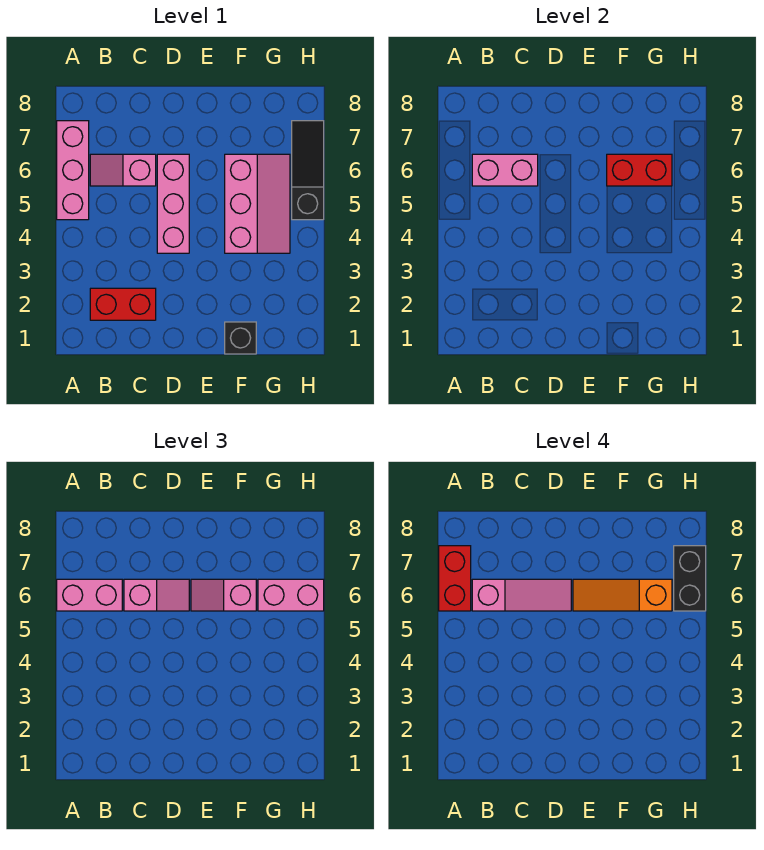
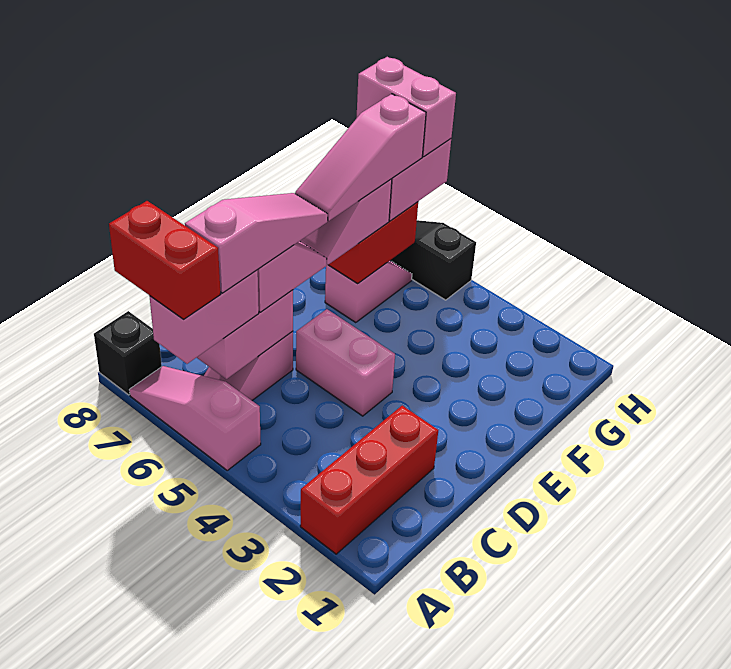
pink 1x3 brick [57,121,89,220] -> pink 1x3 slope [129,366,261,470]
red 1x2 brick [90,288,156,320] -> red 1x3 brick [300,406,438,554]
pink 1x3 brick [157,154,189,253] -> pink 1x2 brick [296,309,395,416]
orange 1x3 slope [573,579,672,611] -> pink 1x3 slope [295,94,426,221]
black 1x1 brick [225,322,256,354] -> black 1x1 brick moved to [94,311,162,395]
pink 2x3 slope [225,154,290,253] -> pink 1x2 slope [325,261,412,322]
black 1x2 brick [674,546,706,611] -> pink 1x2 brick [357,57,456,157]

